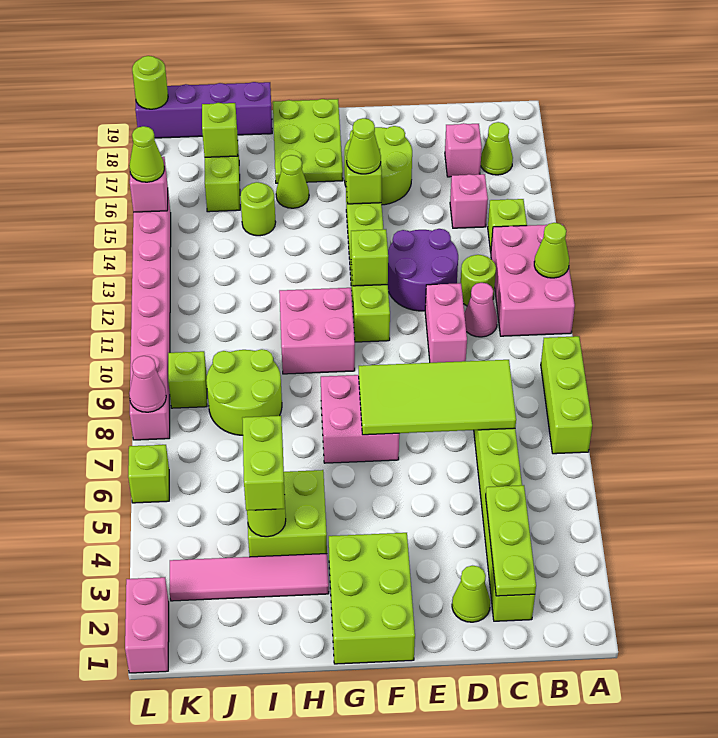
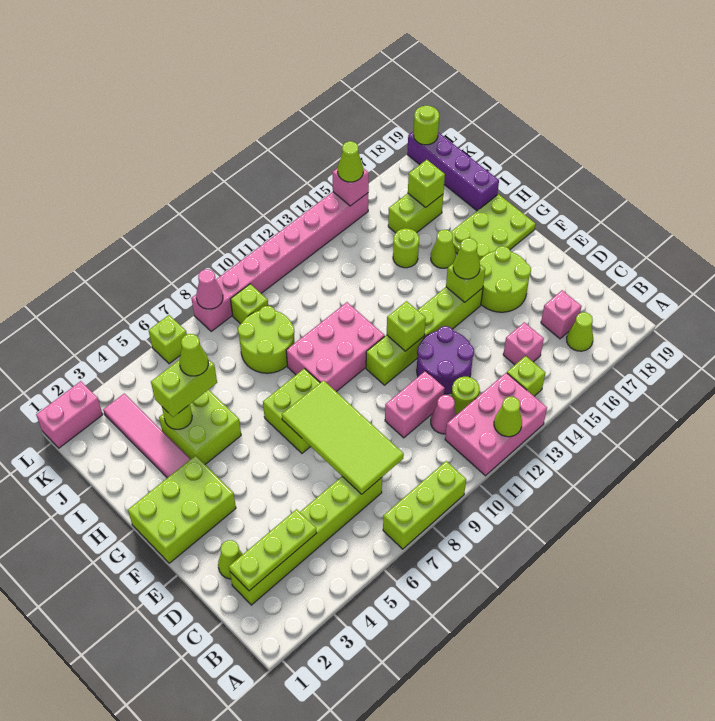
pink 2x2 brick [321,375,399,463] -> lime 2x2 brick [263,368,320,453]
pink 2x2 brick [279,288,355,374] -> pink 2x3 brick [286,302,385,392]
none -> lime 1x1 cone [179,334,208,376]

